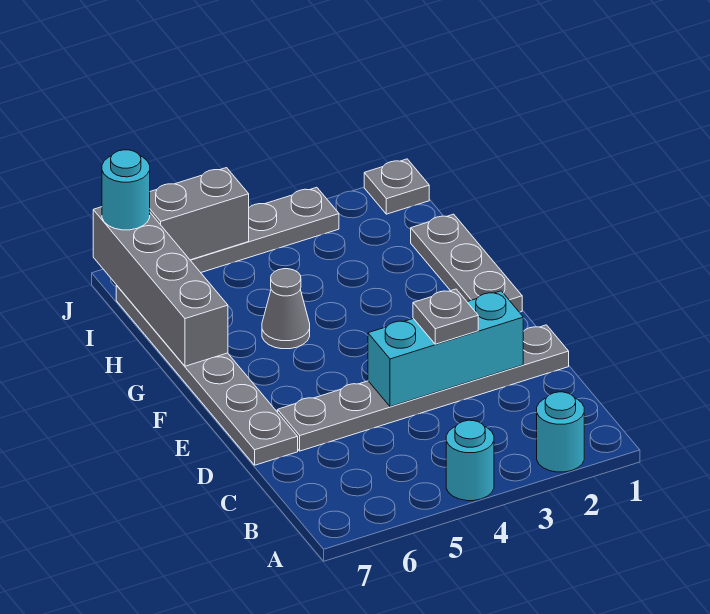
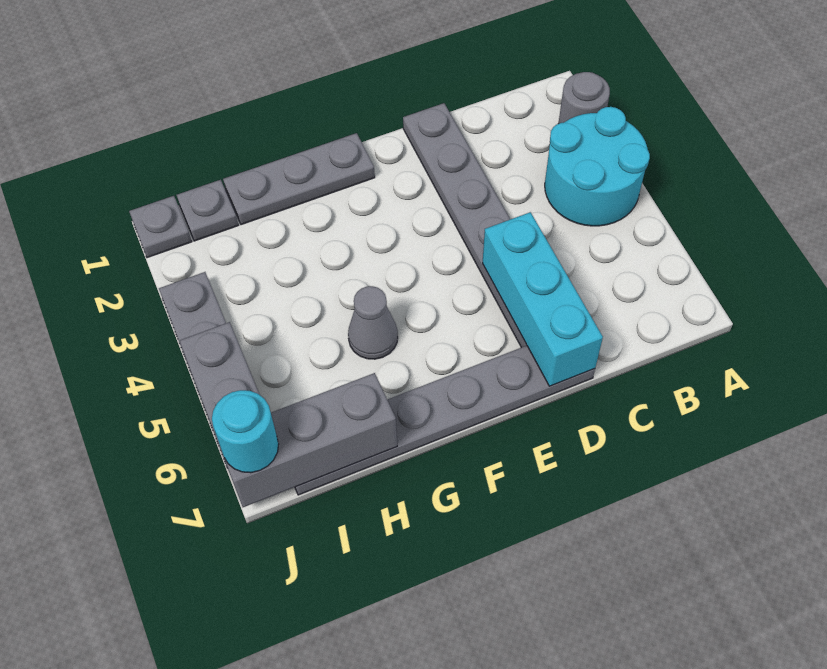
cyan 1x1 round brick [537,392,584,472] -> grey 1x1 round brick [559,72,610,123]
cyan 1x1 round brick [446,420,494,501] -> cyan 2x2 round brick [545,107,650,226]
cyan 1x3 brick [368,291,523,407] -> cyan 1x3 brick moved to [483,212,603,386]
grey 1x1 plate [413,289,478,344] -> grey 1x1 plate moved to [177,180,238,241]
grey 1x4 brick [93,207,228,366] -> grey 1x3 brick [215,373,397,507]

